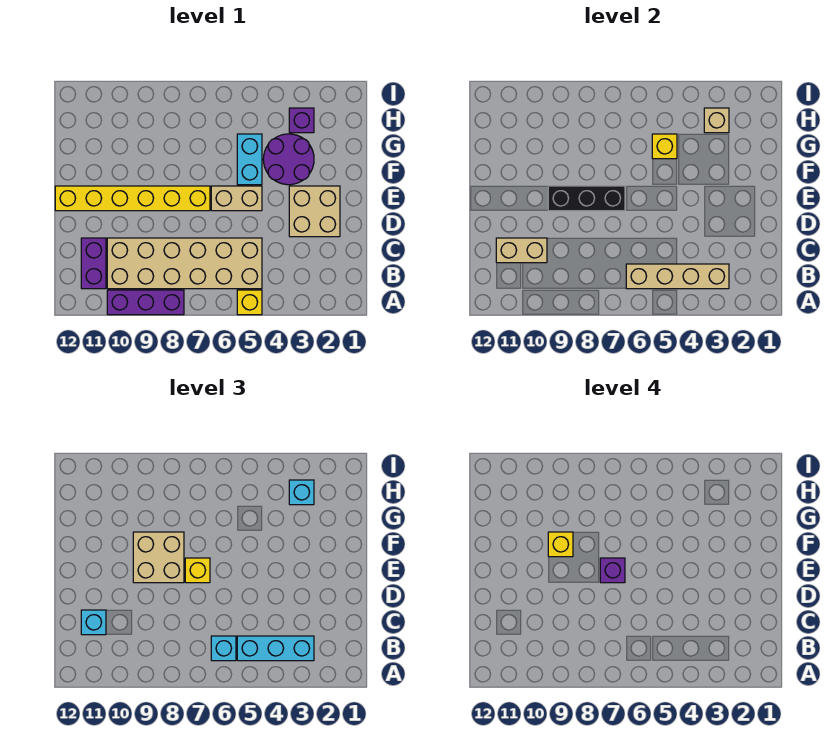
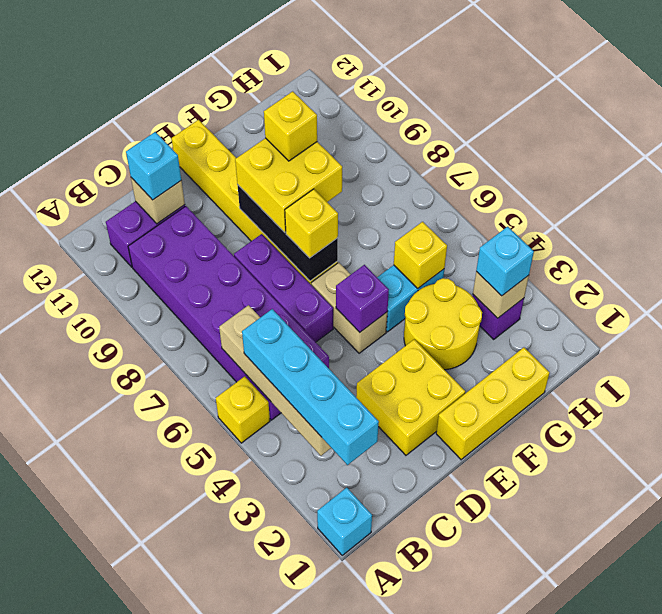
purple 1x3 brick [107,290,184,315] -> purple 1x3 brick moved to [234,234,333,342]
cyan 1x3 brick [237,636,314,661] -> cyan 1x4 brick [242,309,379,465]
tan 2x6 brick [107,238,262,289] -> purple 2x6 brick [128,206,329,420]
cyan 1x1 brick [211,636,236,661] -> cyan 1x1 brick moved to [317,488,372,555]
tan 1x2 brick [496,238,547,263] -> tan 1x1 brick [131,178,185,224]
tan 2x2 brick [289,186,340,237] -> yellow 2x2 brick [356,339,465,455]
none -> yellow 1x3 brick [436,348,550,460]
purple 1x1 brick [600,558,625,583] -> purple 1x1 brick moved to [336,265,389,332]
tan 2x2 brick [133,532,184,583] -> yellow 2x2 brick [235,138,342,232]
purple 2x2 round brick [263,134,314,185] -> yellow 2x2 round brick [404,278,482,370]

